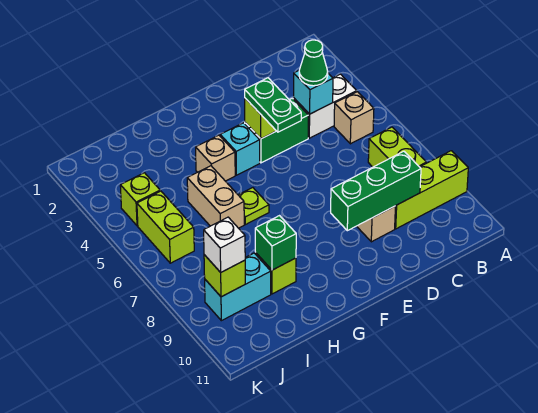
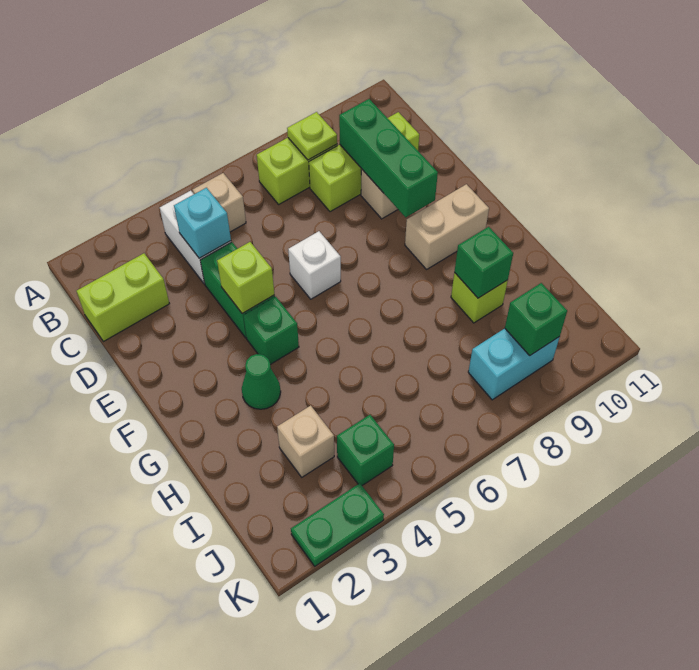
lime 1x3 brick [395,151,468,229] -> lime 1x3 brick turned to [309,112,419,212]
green 1x1 cone [299,40,328,86] -> green 1x1 cone moved to [242,354,281,409]
green 1x2 plate [245,78,301,132] -> green 1x2 plate moved to [291,483,384,566]
cyan 1x1 brick [220,123,260,175] -> green 1x1 brick [243,297,299,365]
tan 1x1 brick [196,135,235,181] -> tan 1x1 brick moved to [277,405,334,477]
lime 1x1 plate [239,188,269,225] -> lime 1x1 plate moved to [287,112,337,160]
tan 1x2 brick [187,166,244,228] -> tan 1x2 brick moved to [405,184,489,269]
cyan 1x2 brick [205,253,271,321] -> cyan 1x2 brick turned to [468,328,560,400]
lime 1x1 brick [120,173,160,226] -> green 1x1 brick [337,415,394,485]
lime 1x2 brick [137,191,194,263] -> lime 1x2 brick moved to [77,253,170,342]
lime 1x1 brick [204,255,245,297] -> green 1x1 brick [505,283,567,355]
white 1x1 brick [204,217,245,272] -> white 1x1 brick moved to [288,231,341,299]

